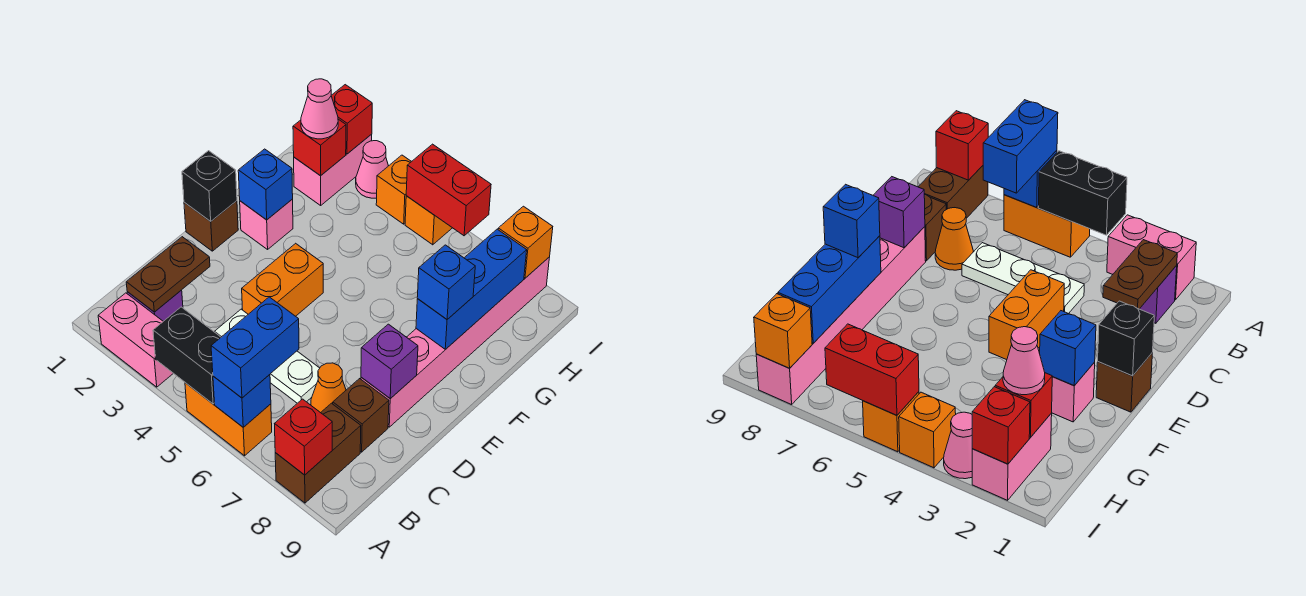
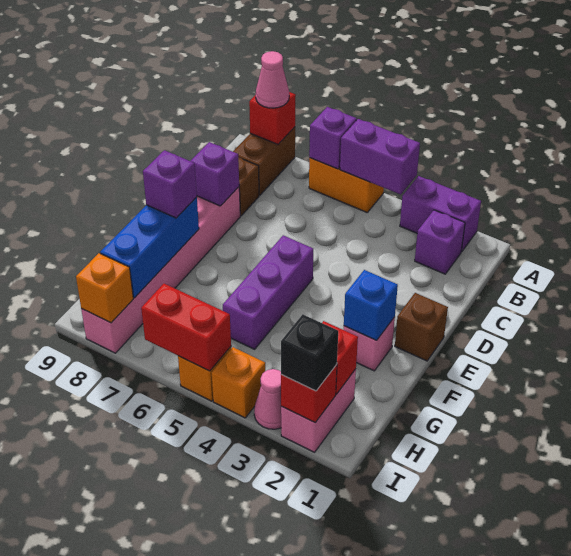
pink 1x2 brick [98,293,173,387] -> purple 1x2 brick [400,176,481,252]
black 1x2 brick [153,307,221,404] -> purple 1x2 brick [340,119,420,195]
blue 1x1 brick [213,375,271,427] -> purple 1x1 brick [309,107,357,169]
blue 1x2 brick [211,297,299,398] -> none
brown 1x2 plate [126,237,210,312] -> none
white 1x3 plate [215,309,320,403] -> none
orange 1x1 cone [311,363,346,413] -> none
orange 1x2 brick [242,243,323,316] -> none
black 1x1 brick [182,151,237,221] -> black 1x1 brick moved to [281,314,338,391]
none -> purple 1x3 brick [223,235,313,349]
blue 1x1 brick [417,245,475,319] -> purple 1x1 brick [143,150,197,218]
pink 1x1 cone [301,79,338,139] -> pink 1x1 cone moved to [256,51,289,108]

